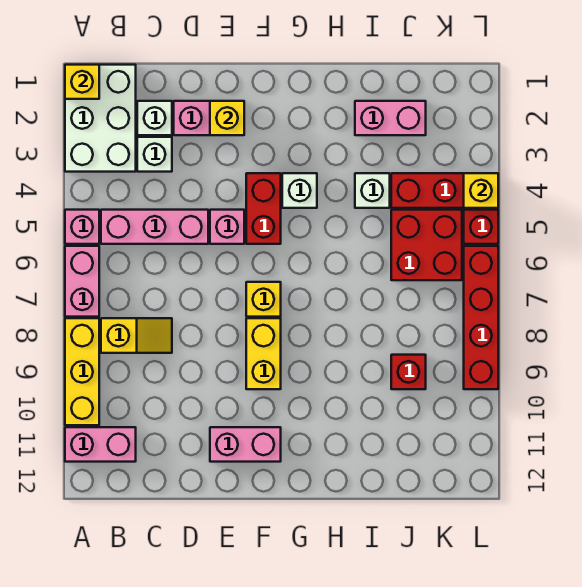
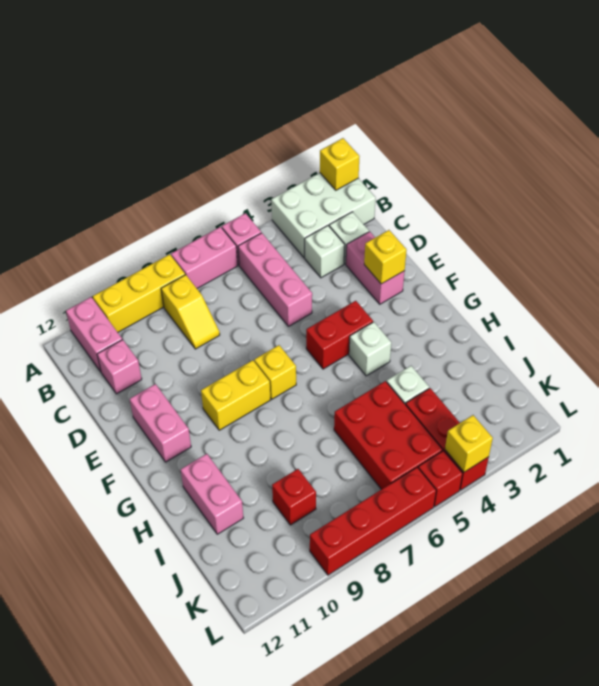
pink 1x1 brick [210,210,244,244] -> pink 1x1 brick moved to [97,340,142,394]
pink 1x2 brick [355,101,426,135] -> pink 1x2 brick moved to [181,454,243,534]
red 2x2 brick [391,210,462,280] -> red 2x3 brick [334,381,443,489]

